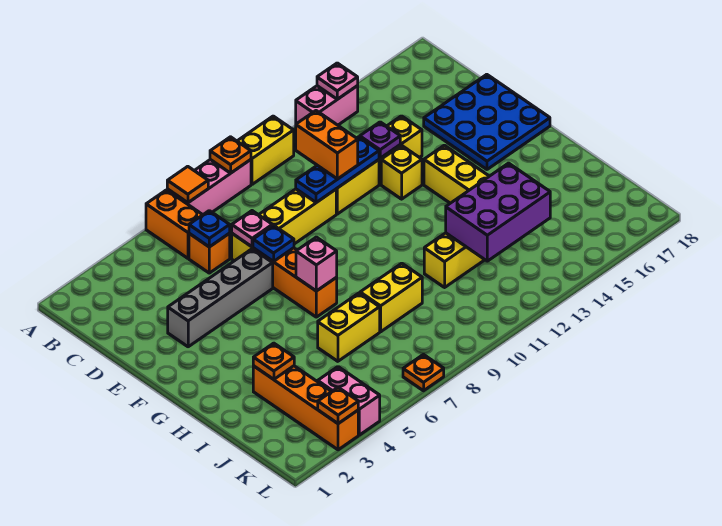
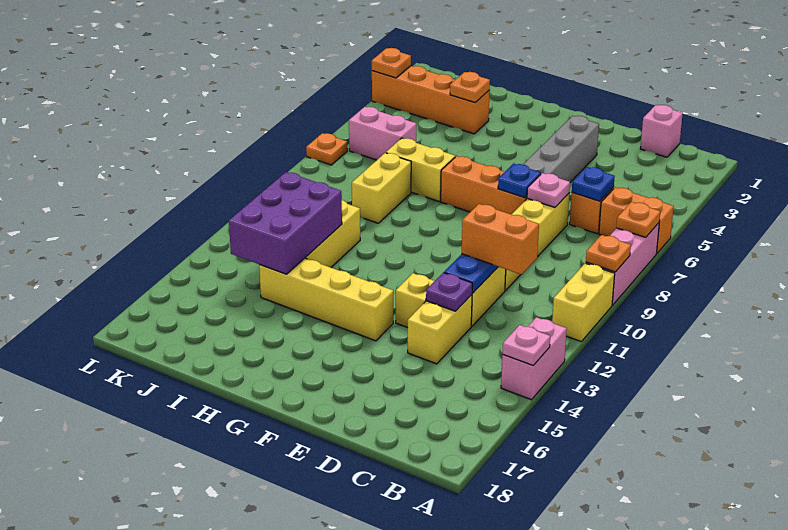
orange 1x1 tile [167,166,208,203] -> orange 1x1 plate [616,202,660,237]
blue 3x3 plate [424,74,550,169] -> none
pink 1x1 brick [296,237,337,291] -> pink 1x1 brick moved to [640,105,683,157]
yellow 1x2 brick [318,293,380,361] -> yellow 1x2 brick turned to [386,138,455,201]
pink 1x2 brick [317,367,380,435] -> pink 1x2 brick moved to [349,107,417,160]

